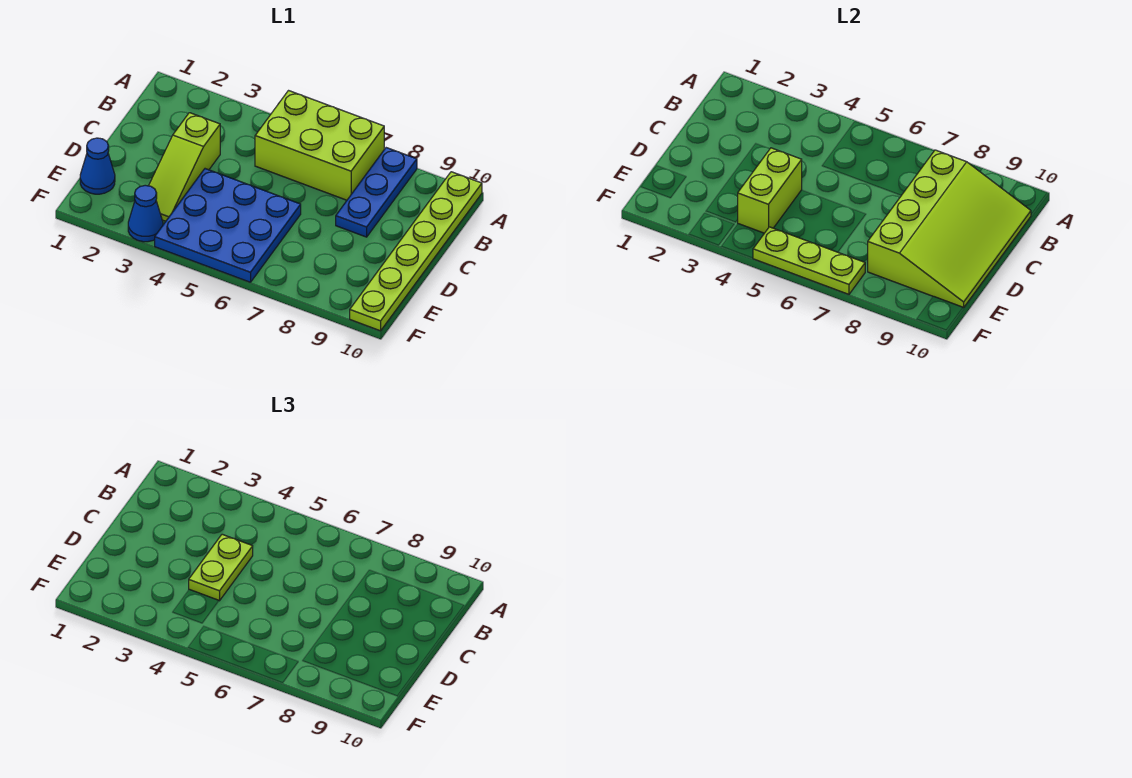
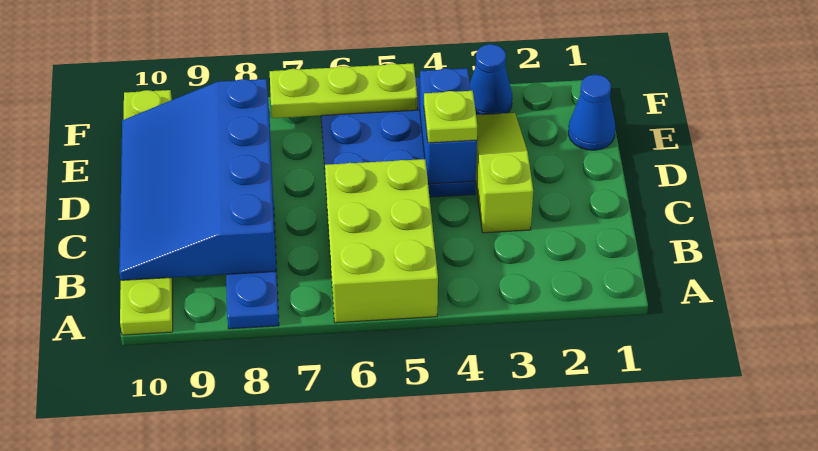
lime 2x3 brick [255,91,384,200] -> lime 2x3 brick turned to [325,159,438,323]
lime 3x4 slope [868,150,1031,308] -> blue 3x4 slope [119,79,276,280]
lime 1x2 plate [189,534,253,601] -> lime 1x1 plate [424,91,477,143]
lime 1x2 brick [738,148,802,233] -> blue 1x2 brick [420,68,477,184]

